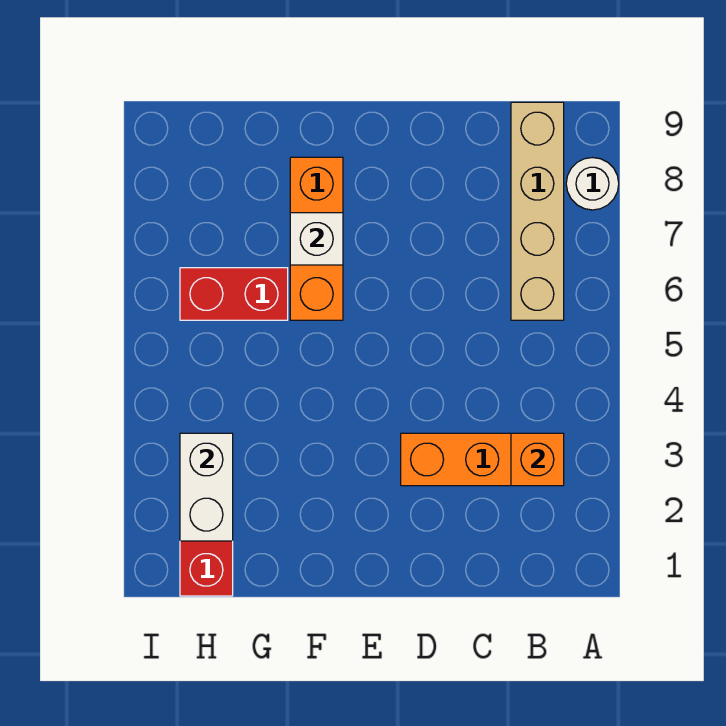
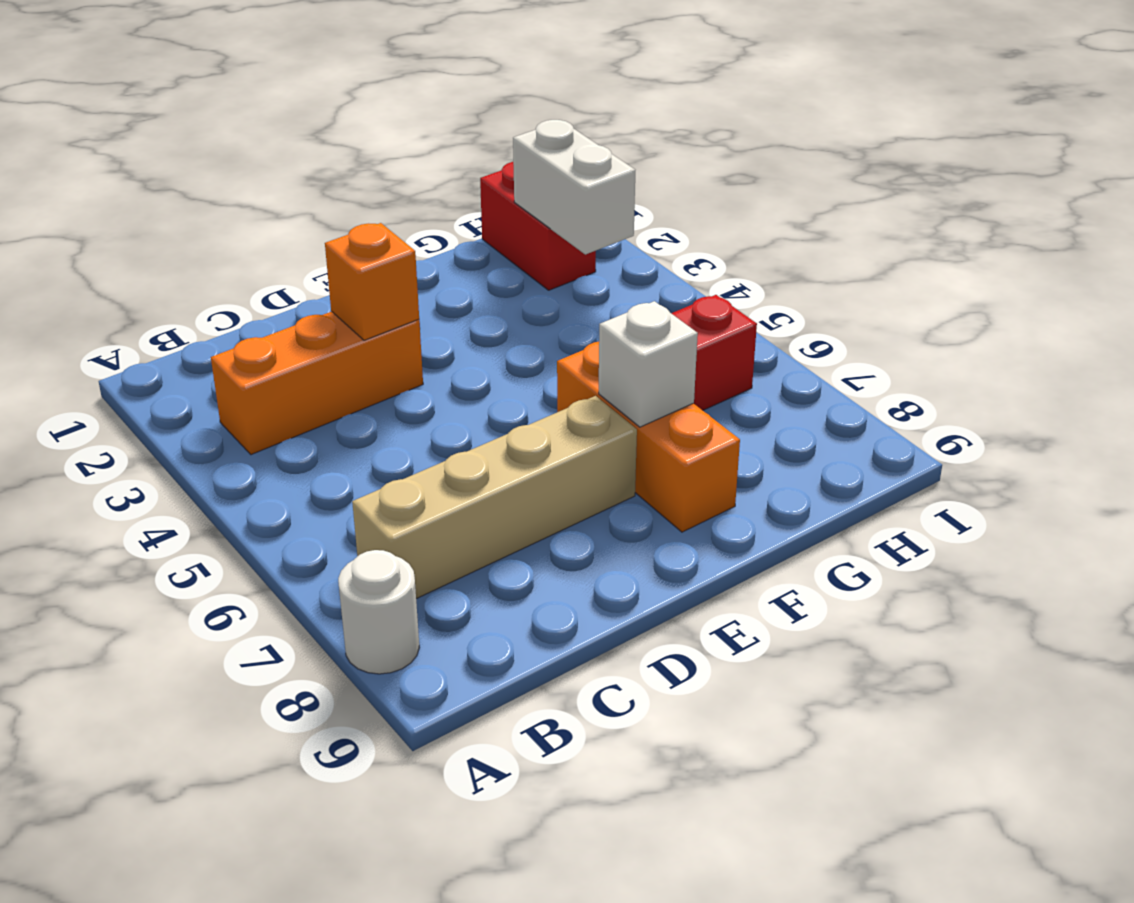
orange 1x1 brick [511,433,564,486] -> orange 1x1 brick moved to [325,223,419,340]
tan 1x4 brick [511,102,564,320] -> tan 1x4 brick turned to [352,396,637,599]

